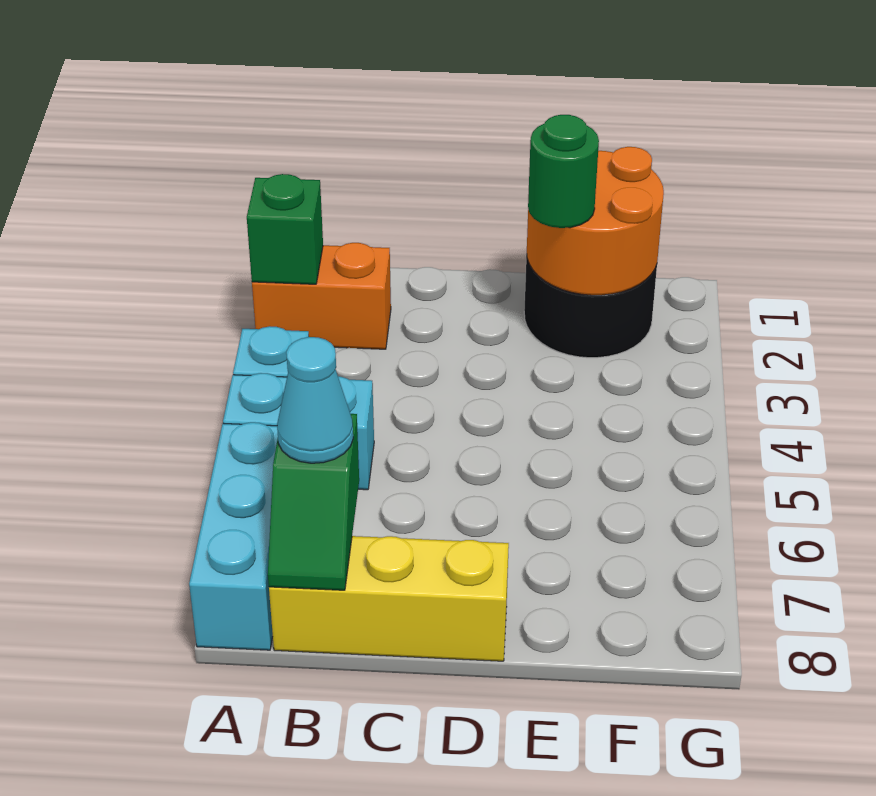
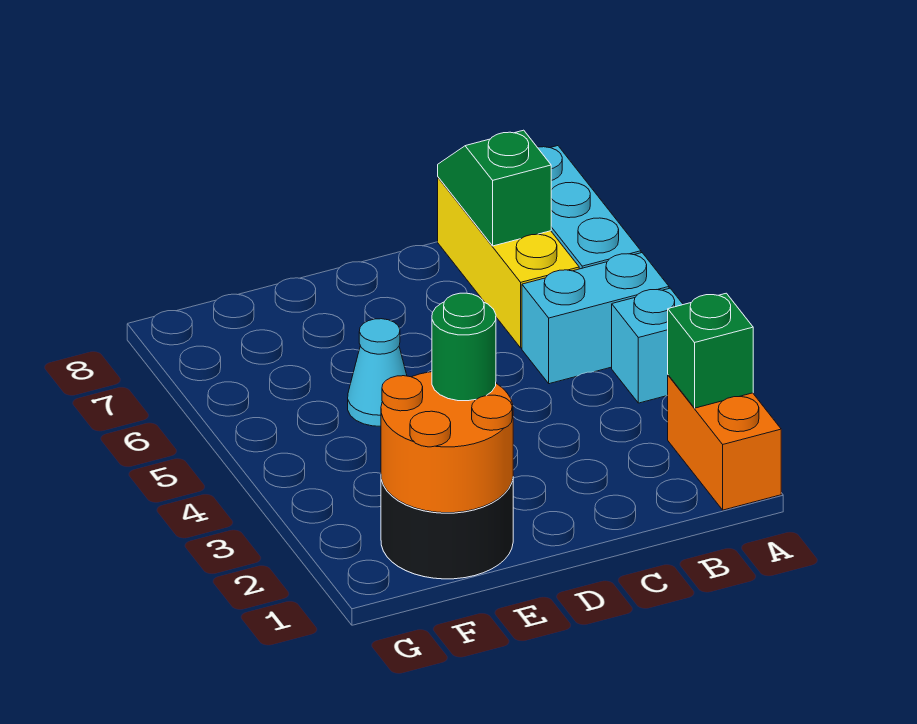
orange 1x2 brick [252,243,391,349] -> orange 1x2 brick turned to [668,375,781,510]
cyan 1x1 cone [277,337,353,463] -> cyan 1x1 cone moved to [348,319,407,426]
yellow 1x3 brick [269,536,509,661] -> yellow 1x3 brick turned to [438,177,579,348]

